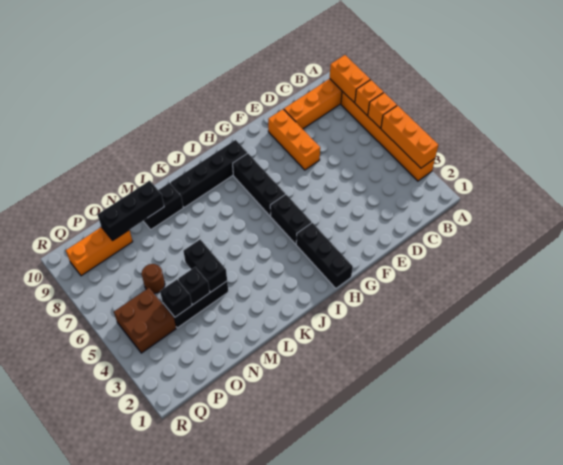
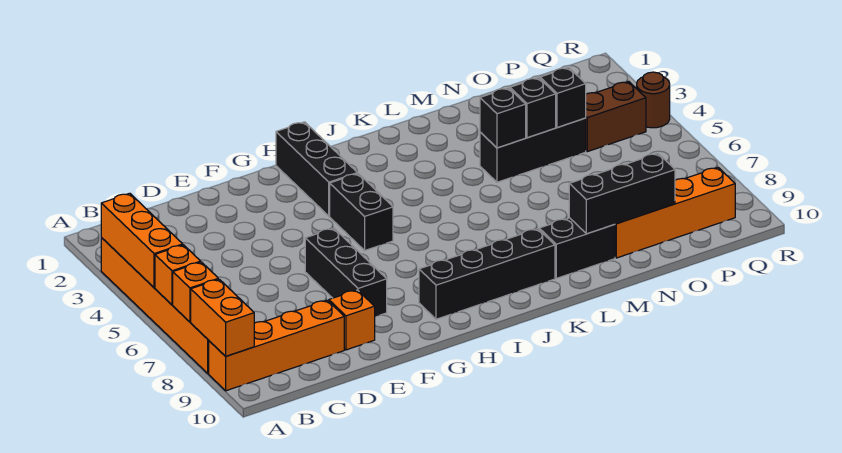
orange 1x3 brick [268,109,320,170] -> orange 1x1 brick [329,290,375,350]
black 1x3 brick [233,153,285,216] -> black 1x3 brick moved to [305,228,387,316]
black 1x2 brick [183,239,227,292] -> black 1x1 brick [480,88,526,148]
brown 1x1 round brick [142,264,165,293] -> brown 1x1 round brick moved to [637,72,670,128]
orange 1x3 brick [66,227,133,276] -> orange 1x4 brick [615,167,735,258]
brown 2x2 brick [114,288,176,353] -> brown 1x2 brick [586,82,646,152]

